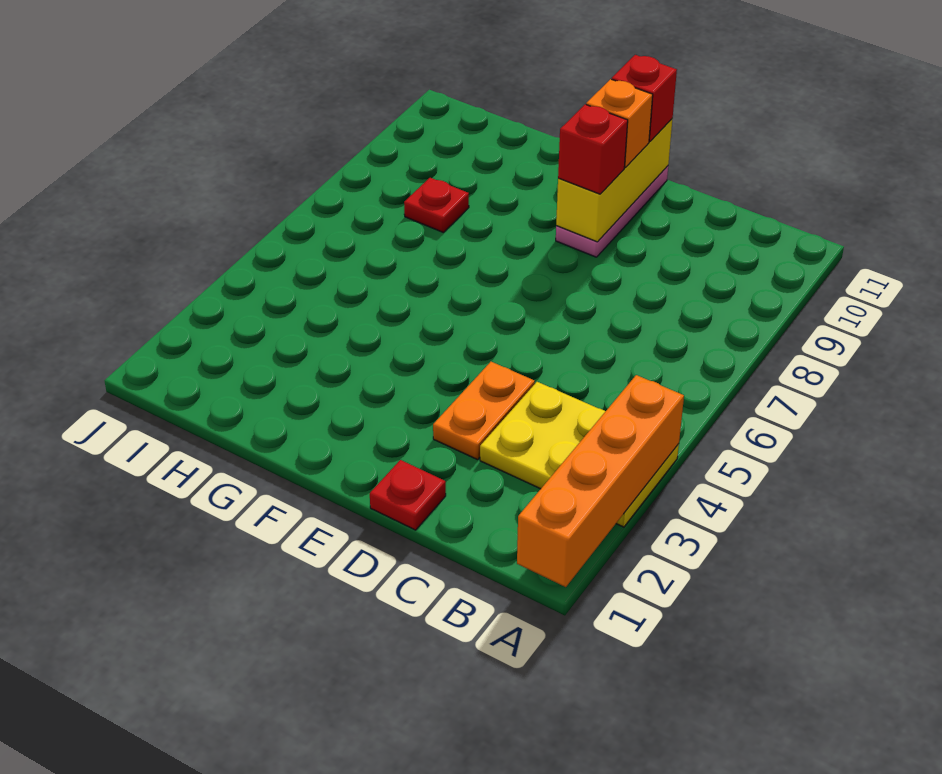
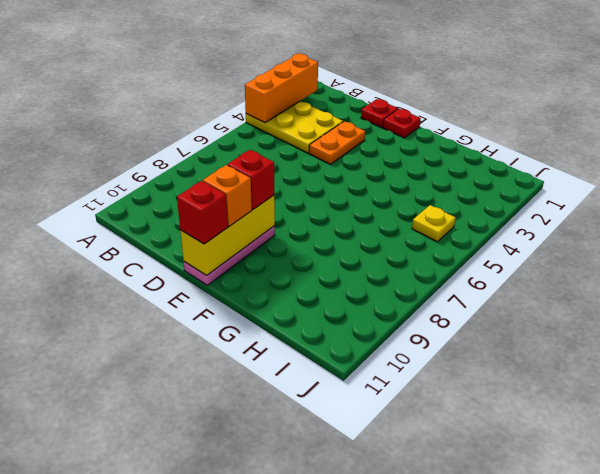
orange 1x4 brick [517,375,684,587] -> orange 1x3 brick [245,54,318,123]
red 1x1 plate [404,178,469,233] -> red 1x1 plate moved to [383,109,421,138]
none -> yellow 1x1 plate [412,205,456,242]

